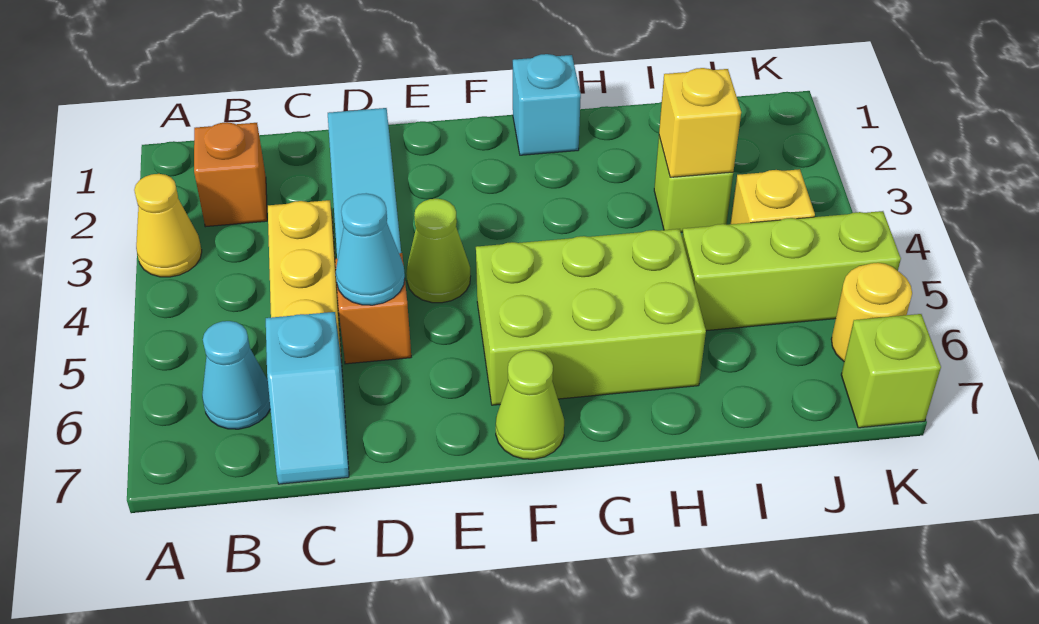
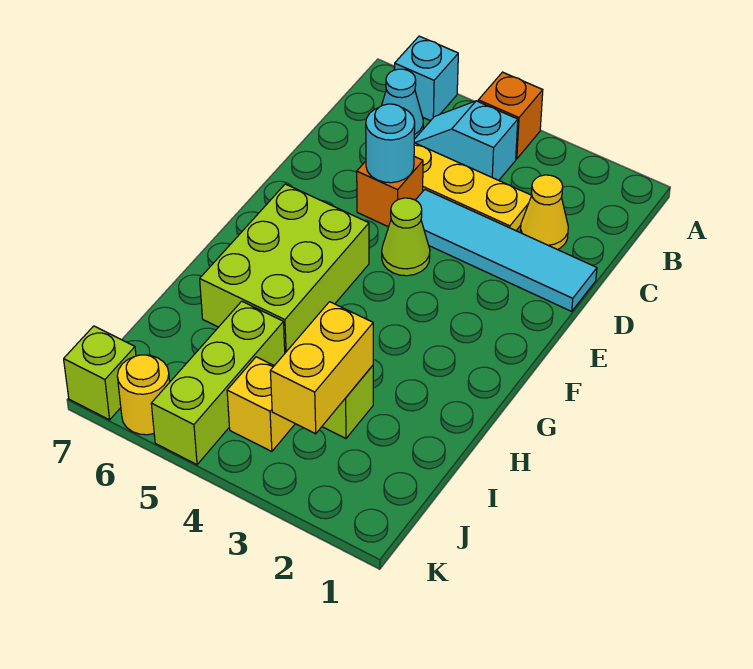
yellow 1x1 cone [134,174,202,277] -> yellow 1x1 cone moved to [520,175,568,249]
orange 1x1 brick [194,122,267,227] -> orange 1x1 brick moved to [478,72,543,159]
cyan 1x2 slope [266,312,349,484] -> cyan 1x2 slope moved to [414,101,518,180]
cyan 1x1 cone [336,193,405,305] -> cyan 1x1 round brick [366,104,415,183]
lime 1x1 cone [496,350,564,459] -> none
cyan 1x1 brick [513,54,581,155] -> cyan 1x1 brick moved to [394,36,458,121]
yellow 1x1 brick [659,68,741,177] -> yellow 1x2 brick [270,302,373,434]

